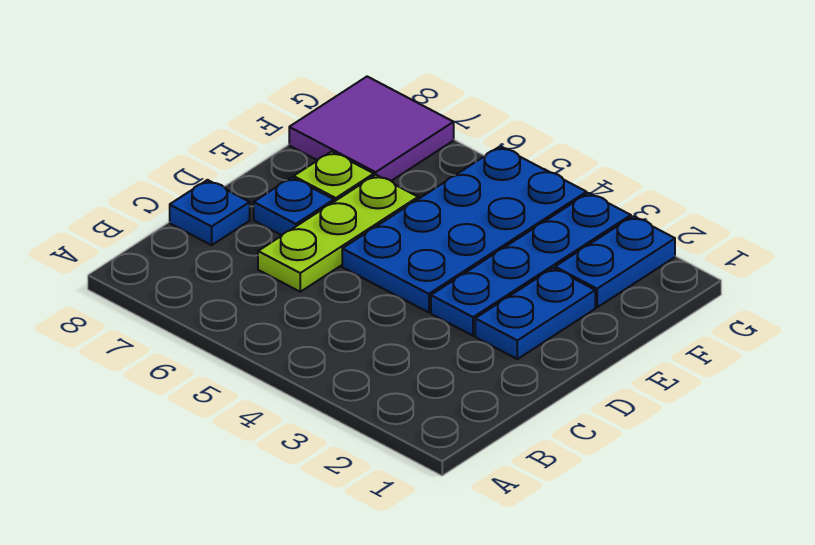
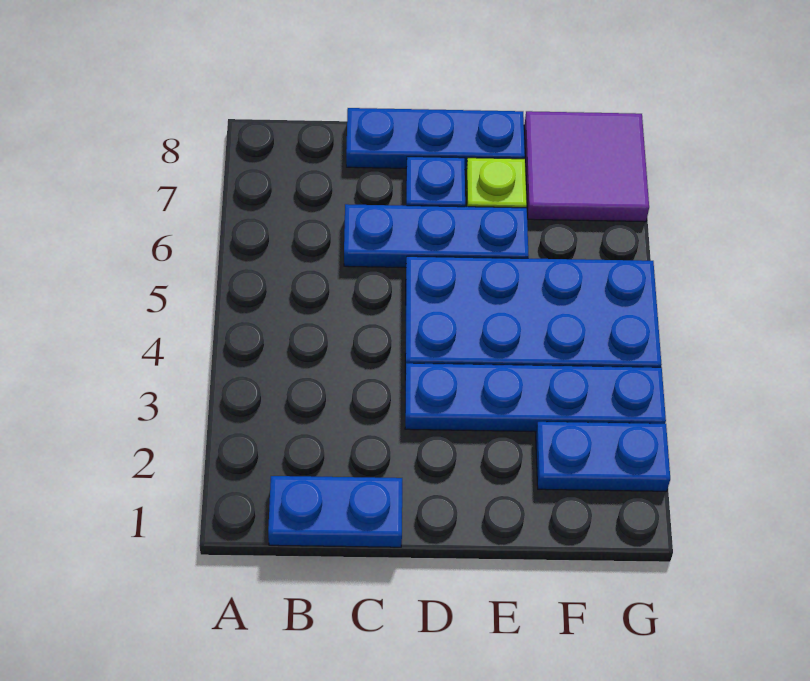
lime 1x3 plate [258,175,418,292] -> blue 1x3 plate [344,204,529,268]
blue 1x1 plate [170,180,250,245] -> blue 1x3 plate [346,108,525,170]
blue 1x2 plate [475,268,595,359] -> blue 1x2 plate moved to [268,476,402,547]

